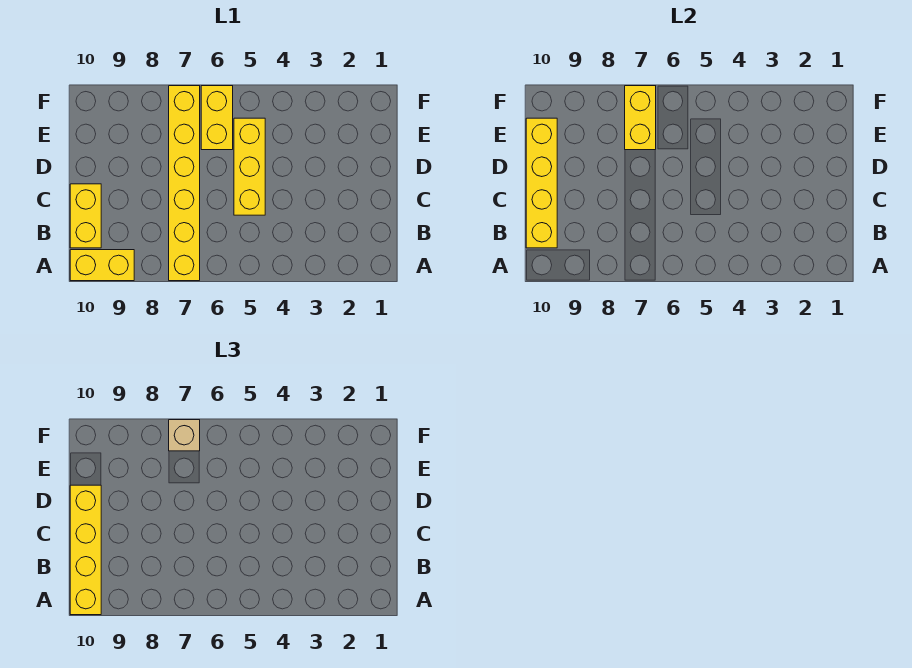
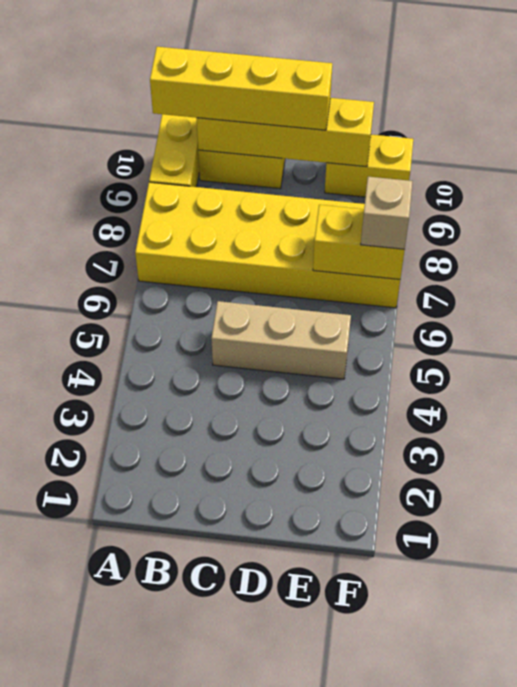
yellow 1x6 brick [169,86,200,281] -> yellow 2x6 brick [135,182,400,308]
yellow 1x3 brick [234,118,265,215] -> tan 1x3 brick [211,301,351,379]
yellow 1x2 brick [201,86,233,150] -> yellow 1x2 brick moved to [325,135,413,197]

